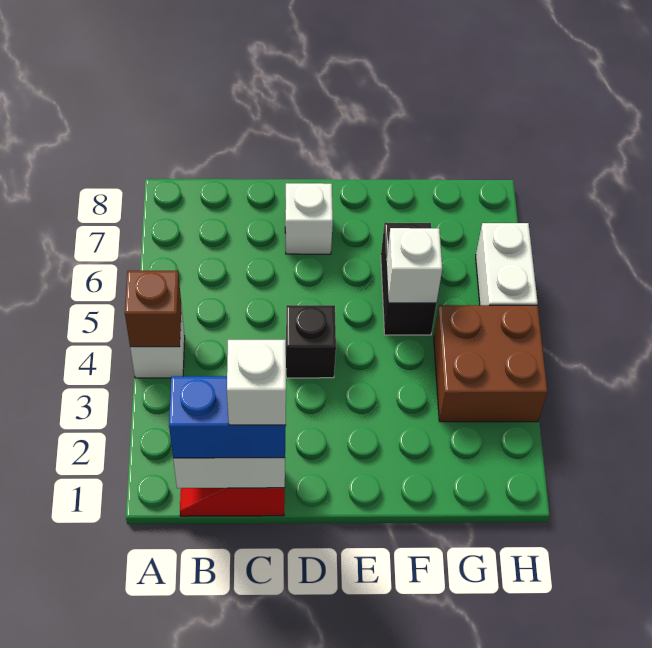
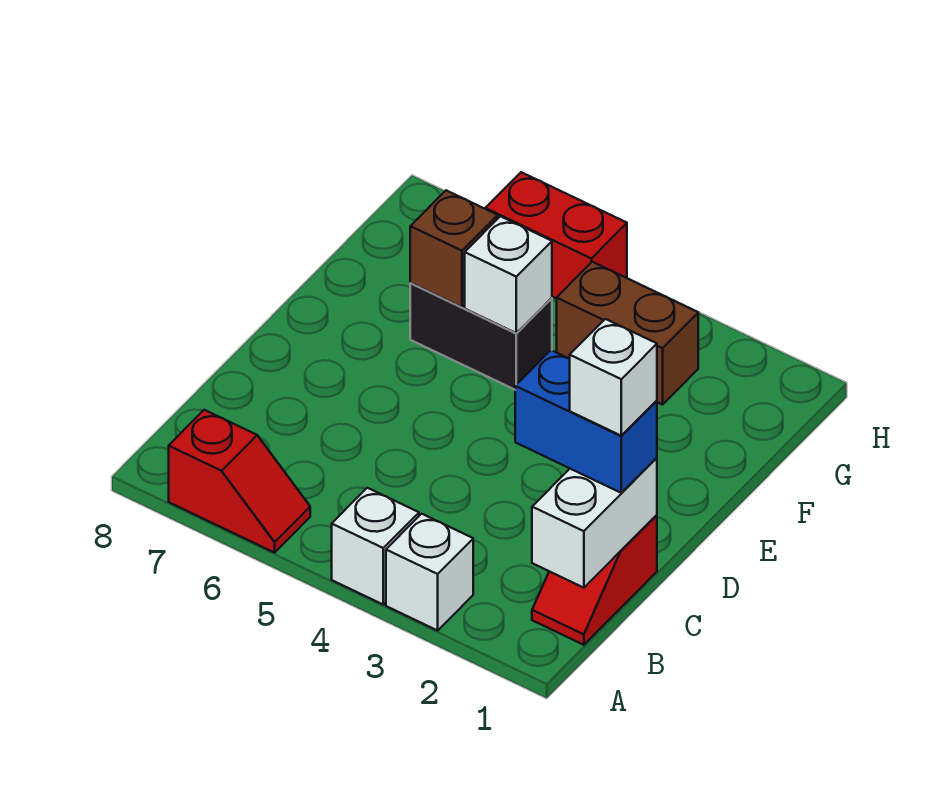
brown 1x1 brick [125,271,181,347] -> brown 1x1 brick moved to [410,190,498,307]
none -> red 1x2 slope [169,410,310,553]
blue 1x2 brick [169,376,286,458] -> blue 1x2 brick turned to [515,350,657,493]
black 1x1 brick [286,305,336,378] -> none
white 1x1 brick [285,183,333,254] -> white 1x1 brick moved to [386,514,473,630]
brown 2x2 brick [434,305,548,422] -> brown 1x2 brick [557,262,698,405]
white 1x2 brick [476,223,538,305] -> red 1x2 brick [485,172,627,298]

